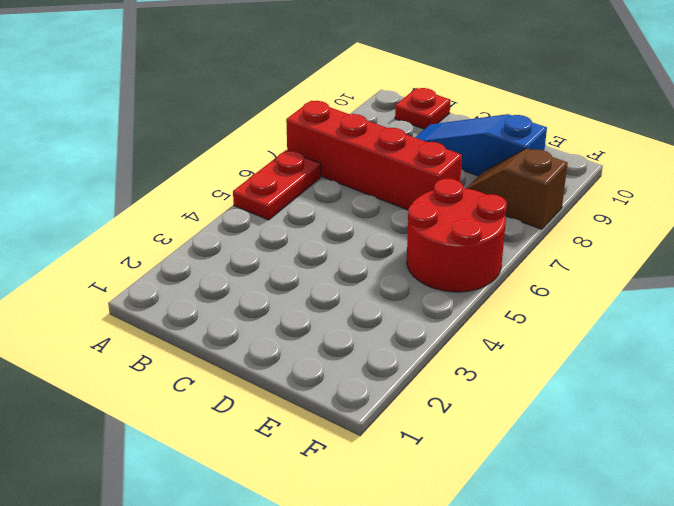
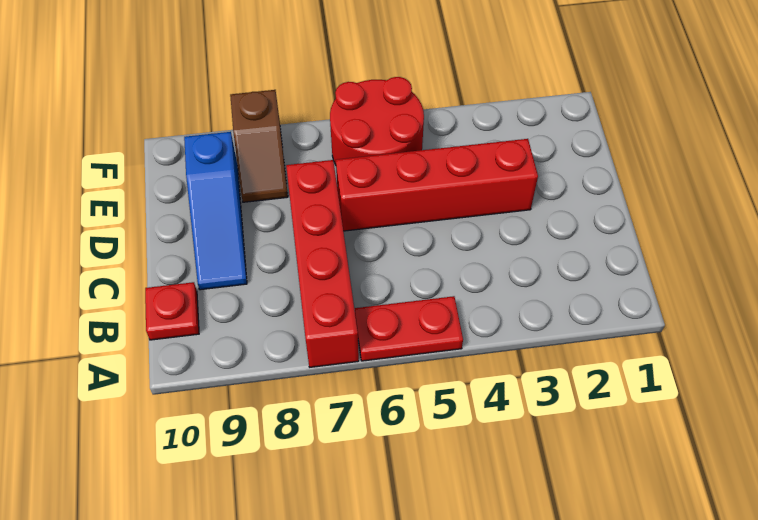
none -> red 1x4 brick [336,139,538,231]

